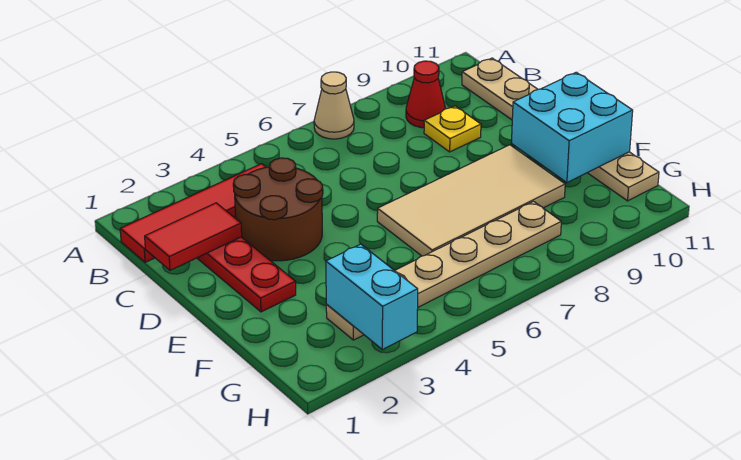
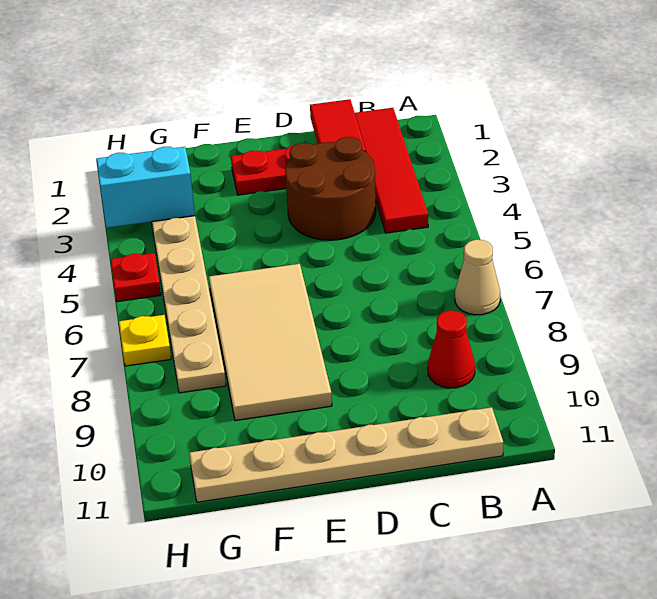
yellow 1x1 plate [424,106,481,152] -> yellow 1x1 plate moved to [119,315,171,366]
cyan 2x2 brick [512,72,633,183] -> none
none -> red 1x1 plate [110,253,161,302]

